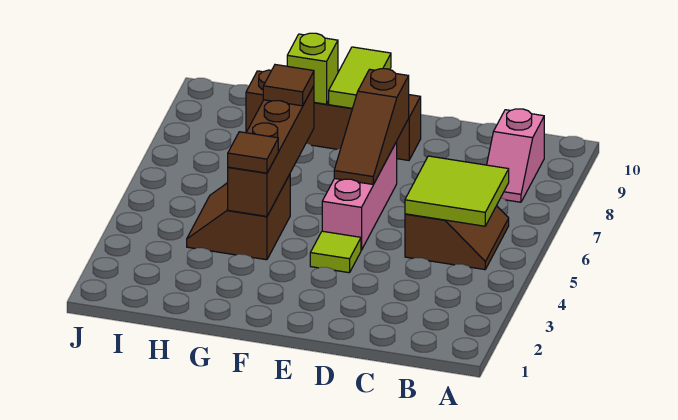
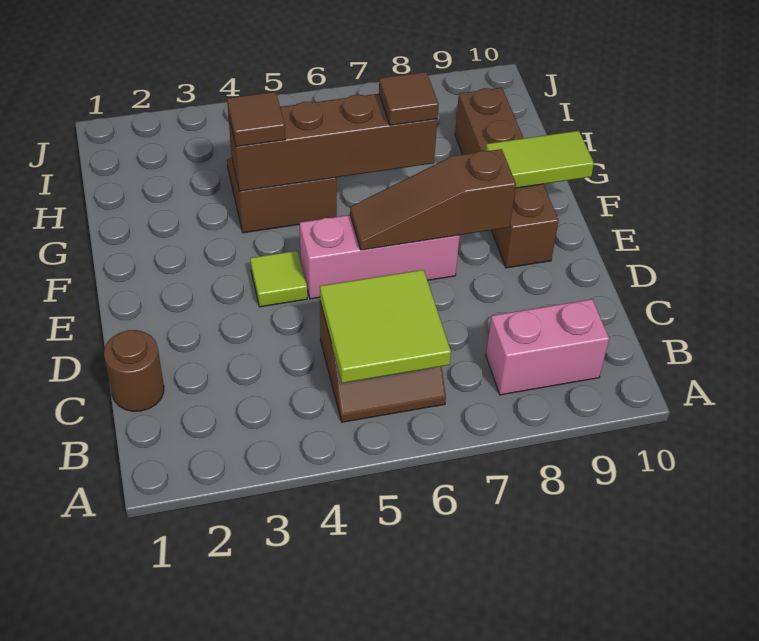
pink 1x2 slope [487,109,544,202] -> pink 1x2 brick [486,299,609,395]
none -> brown 1x1 round brick [104,330,164,411]
lime 1x1 brick [287,33,338,104] -> none

